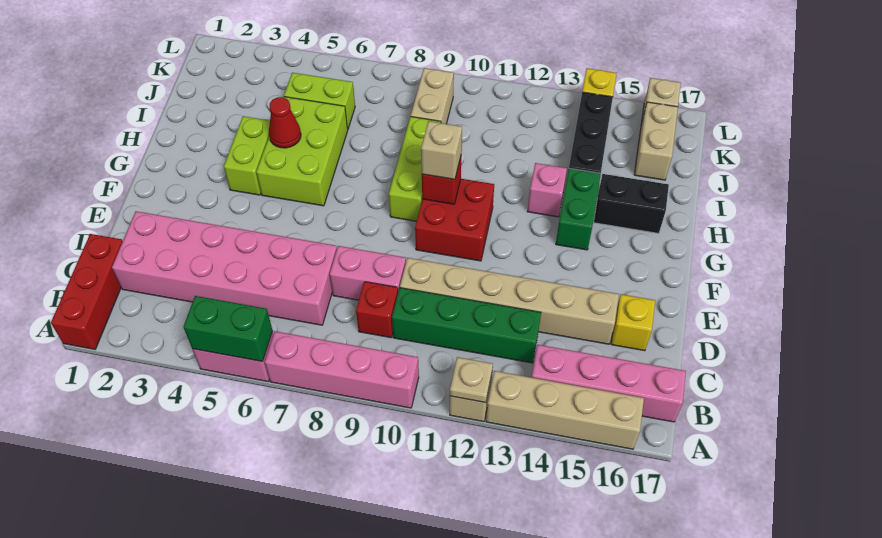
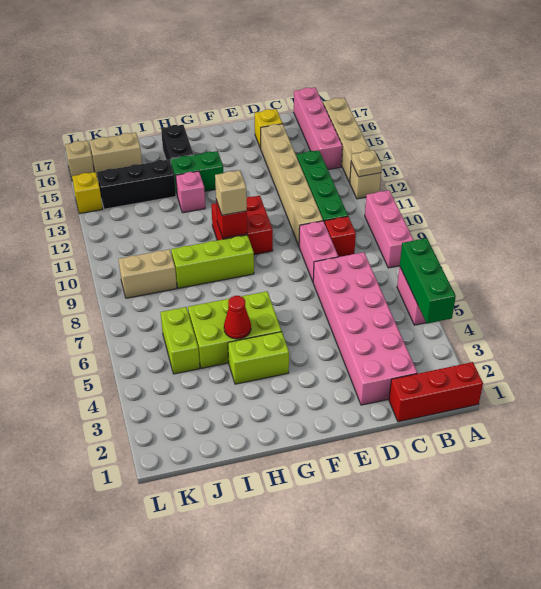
green 1x2 brick [184,296,273,362] -> green 1x3 brick [400,238,456,324]
pink 1x4 brick [265,331,419,408] -> pink 1x3 brick [365,190,414,268]

